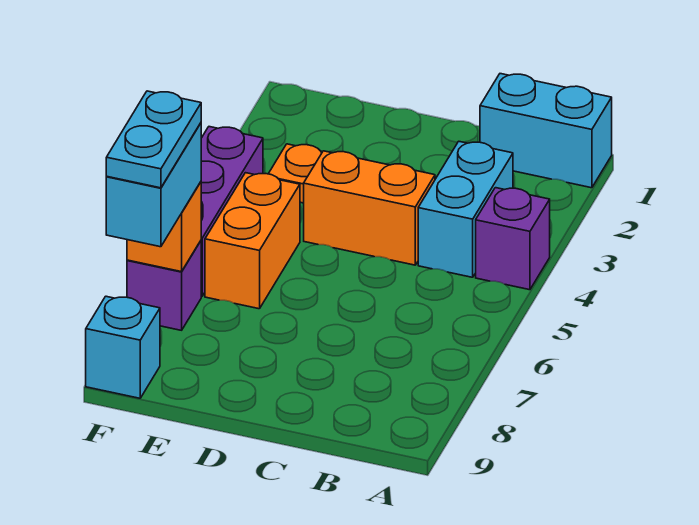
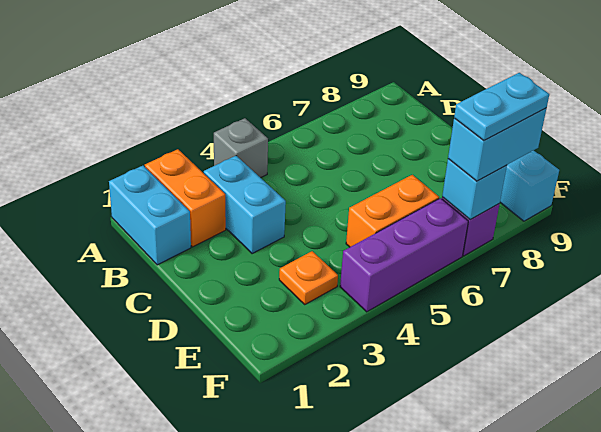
purple 1x1 brick [476,188,550,290] -> grey 1x1 brick [214,118,268,178]
cyan 1x2 brick [418,141,513,277] -> cyan 1x2 brick turned to [204,156,286,254]
orange 1x2 brick [304,151,435,265] -> orange 1x2 brick moved to [145,149,226,247]
orange 1x1 brick [127,182,201,272] -> cyan 1x1 brick [442,159,507,220]

